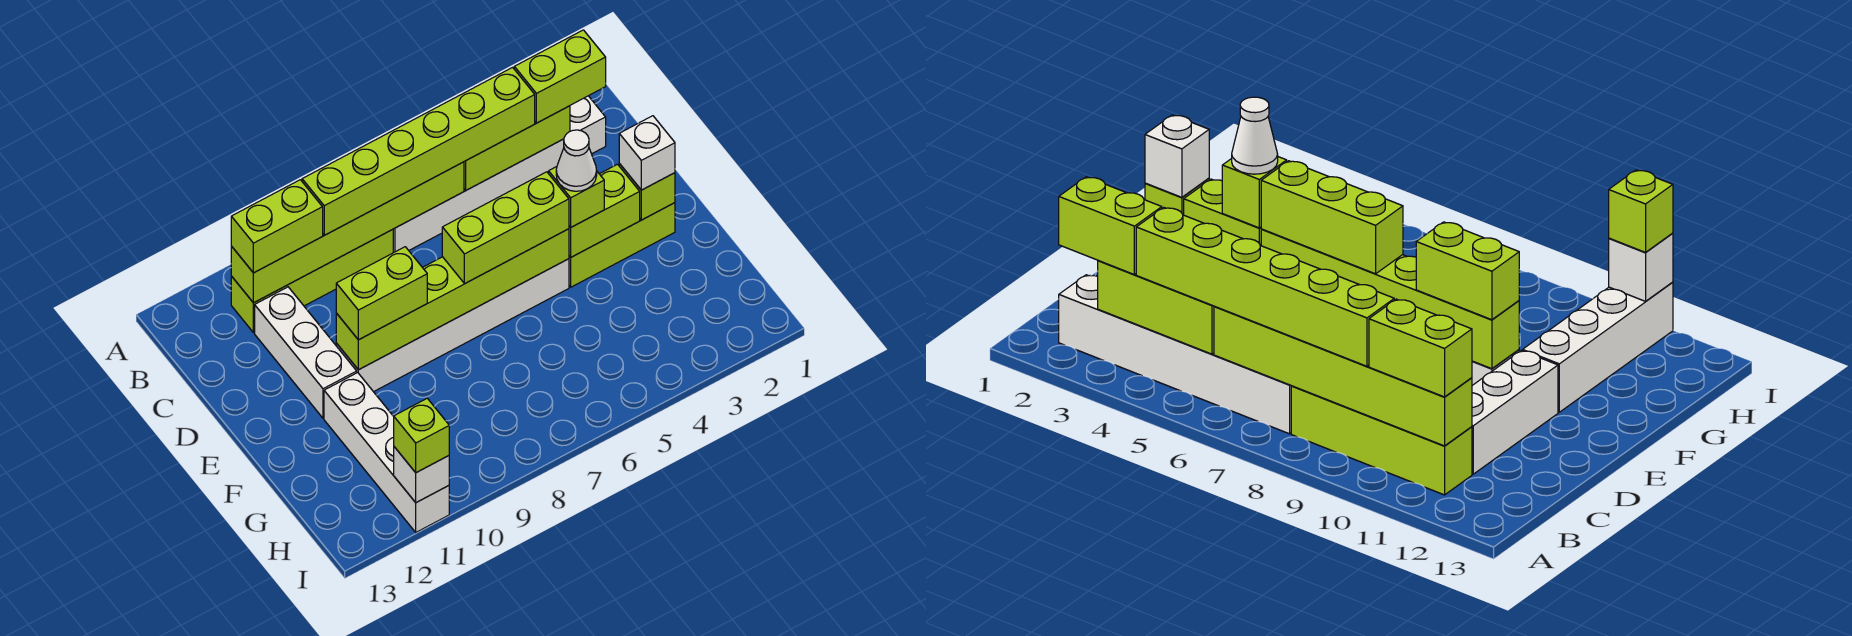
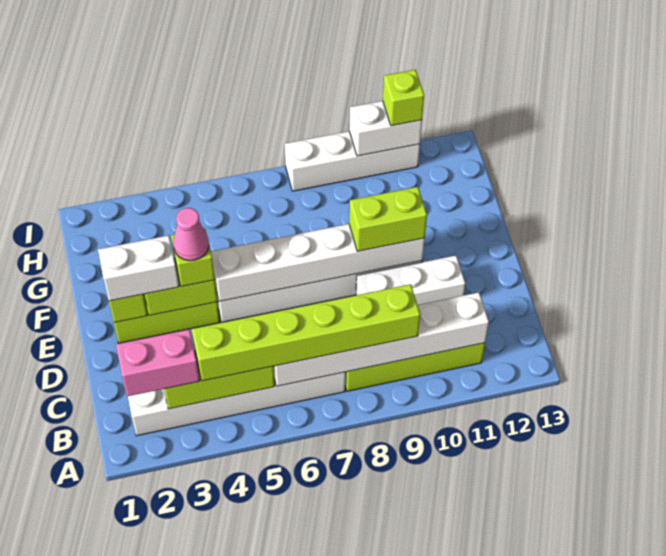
lime 1x2 brick [514,30,606,123] -> pink 1x2 brick [116,329,199,396]
lime 1x6 brick [231,162,464,303] -> white 1x6 brick [273,292,489,386]
lime 1x2 brick [231,180,323,273] -> none
white 1x3 brick [255,287,357,418] -> white 1x3 brick turned to [356,256,465,305]
white 1x1 brick [619,116,675,190] -> white 1x2 brick [98,235,179,301]
white 1x1 cone [556,130,597,191] -> pink 1x1 cone [173,208,209,261]
lime 1x6 brick [336,229,569,370] -> white 1x6 brick [211,224,425,301]
lime 1x3 brick [442,172,569,284] -> none
white 1x4 brick [324,373,449,532] -> white 1x4 brick turned to [285,131,420,191]
white 1x1 brick [394,447,449,503] -> white 1x2 brick [349,101,422,156]

